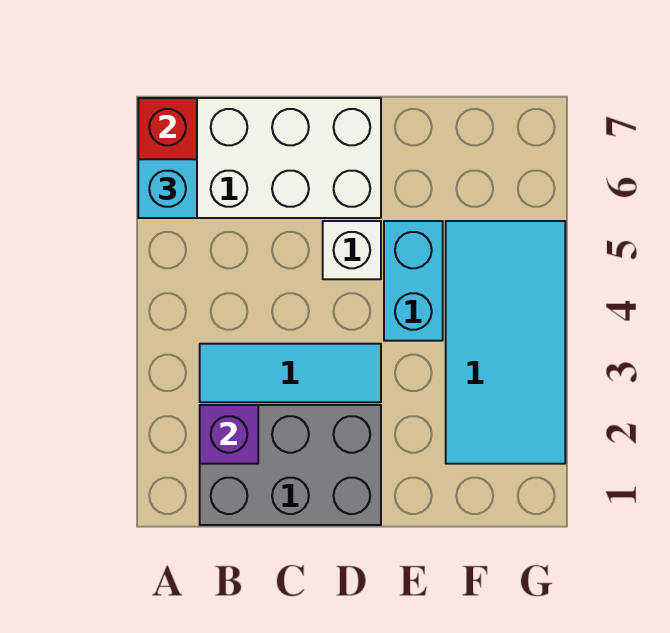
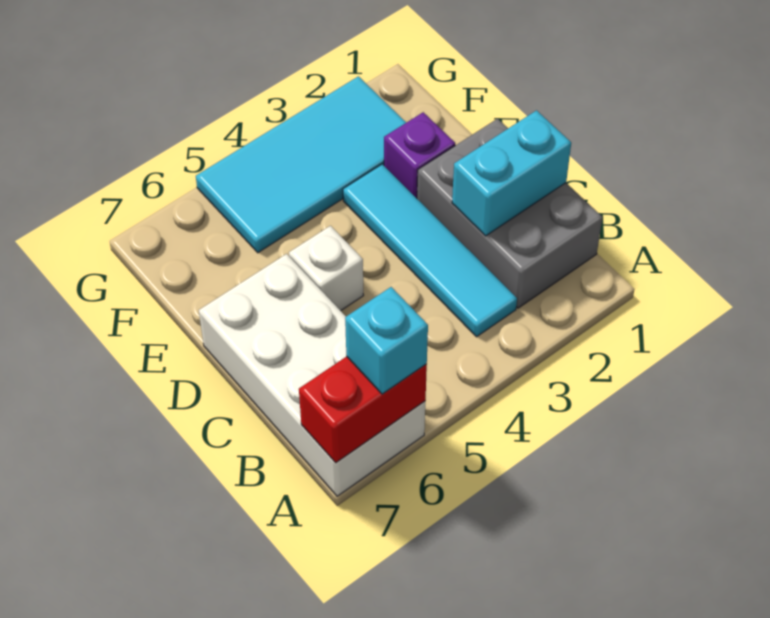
purple 1x1 brick [200,405,258,464] -> purple 1x1 brick moved to [384,112,455,198]
cyan 1x3 tile [200,344,381,402] -> cyan 1x4 tile [343,164,517,337]
cyan 1x2 brick [384,221,443,341] -> cyan 1x2 brick moved to [452,110,571,236]

